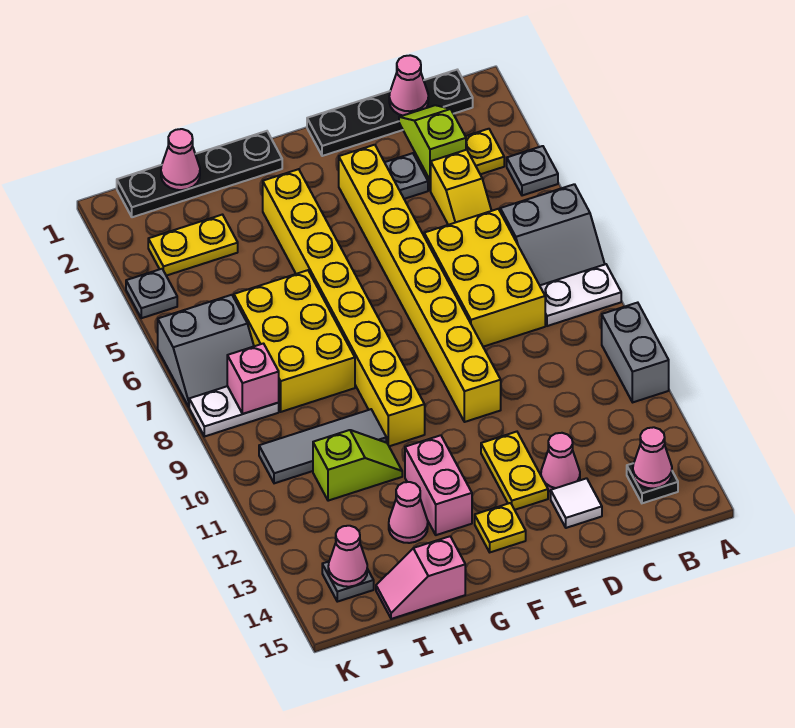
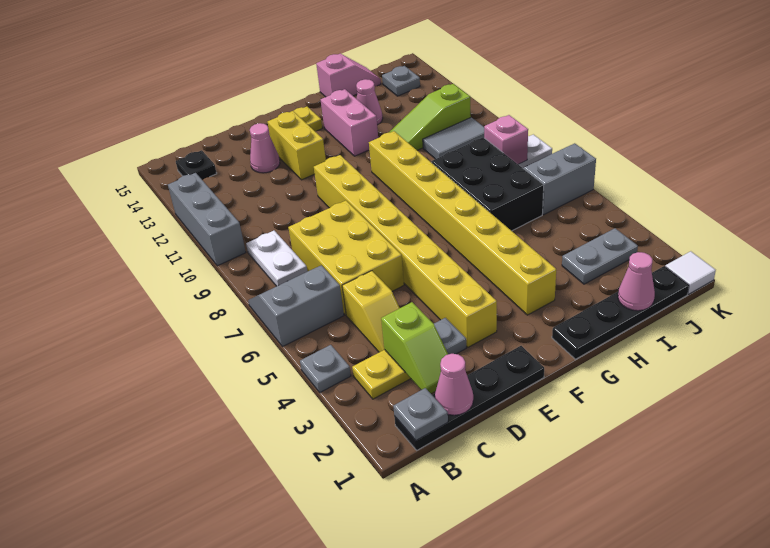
white 1x2 plate [540,264,621,326] -> white 1x2 plate turned to [246,231,307,286]
grey 1x2 brick [602,303,669,402] -> grey 1x3 brick [168,173,246,266]
pink 1x1 cone [633,427,672,488] -> none
yellow 1x2 slope [431,150,491,225] -> yellow 1x2 slope turned to [342,271,400,352]
white 1x1 tile [551,478,602,528] -> white 1x1 tile moved to [665,251,716,294]
yellow 1x2 plate [481,432,548,510] -> yellow 1x2 brick [268,111,326,180]
yellow 2x3 brick [234,270,355,412] -> black 2x3 brick [431,137,544,231]
grey 1x3 tile [259,409,386,483] -> grey 1x2 tile [423,117,484,159]
lime 1x2 slope [313,430,402,501] -> lime 1x3 slope [389,84,471,150]
yellow 1x2 plate [148,215,238,276] -> grey 1x2 plate [562,228,638,284]
pink 1x1 cone [328,526,367,587] -> none
grey 1x1 plate [126,269,177,318] -> grey 1x1 plate moved to [393,388,448,440]

